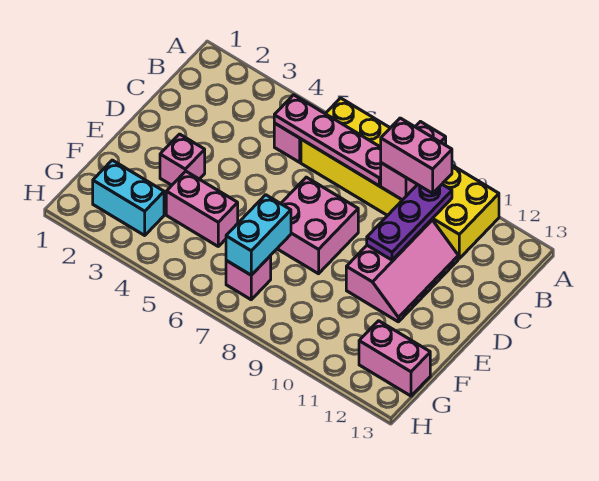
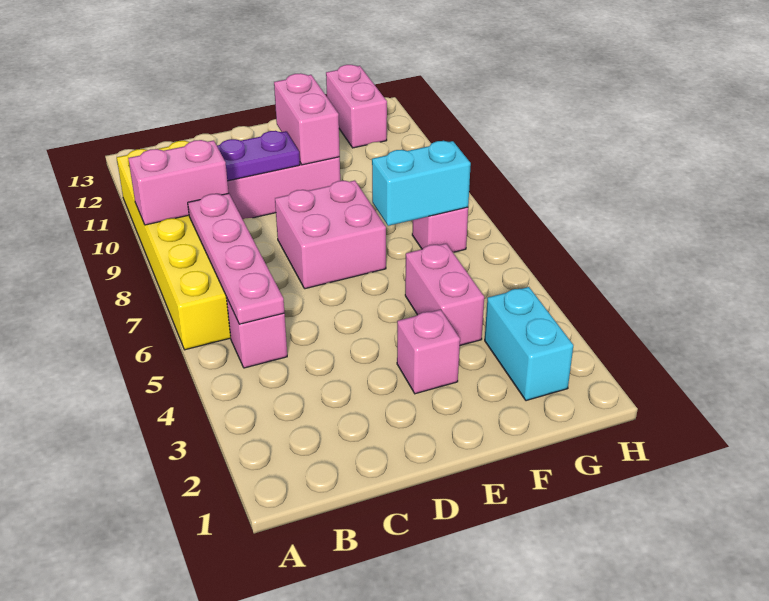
pink 1x2 brick [381,118,452,193] -> pink 1x2 brick moved to [274,73,340,165]

